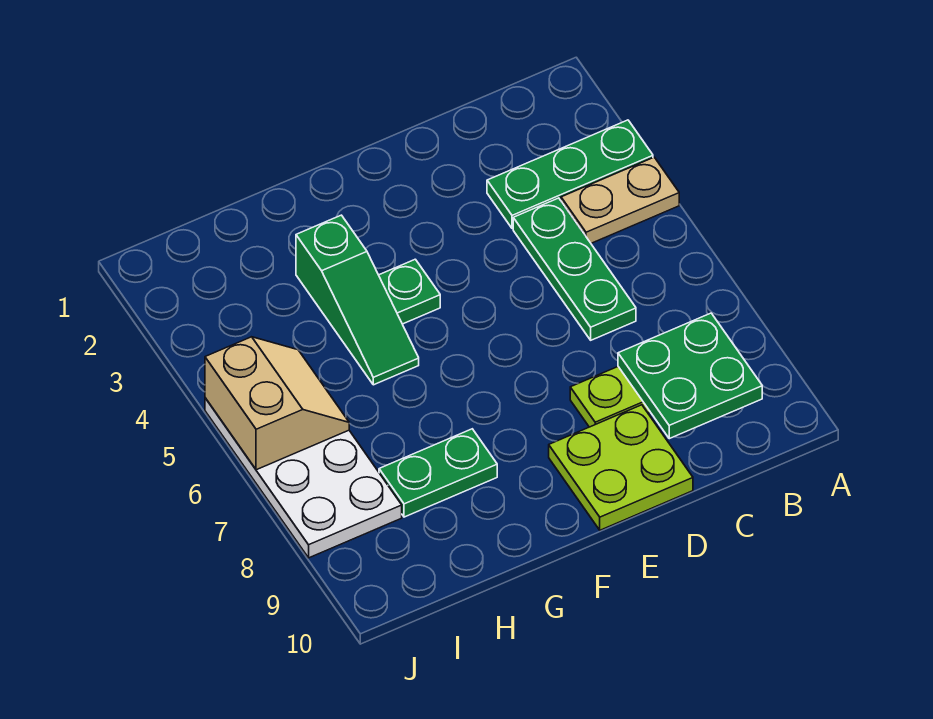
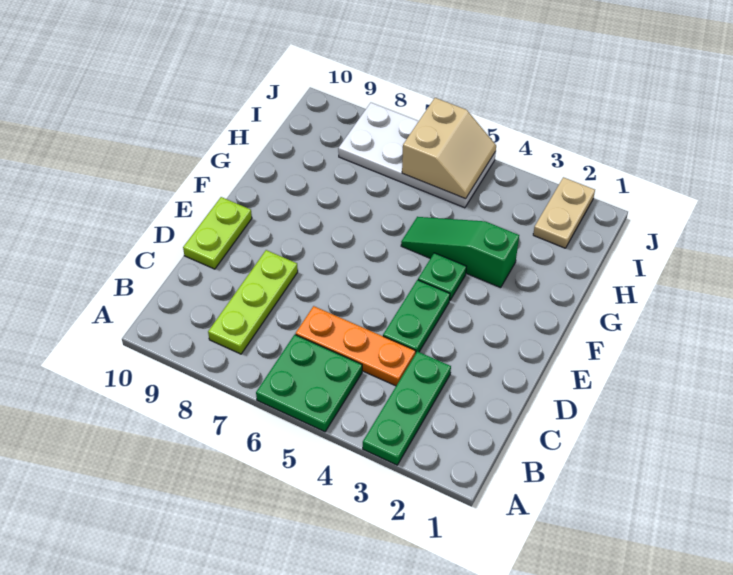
tan 1x2 plate [561,157,679,243] -> tan 1x2 plate moved to [533,177,595,248]
green 2x2 plate [618,313,762,439] -> green 2x2 plate moved to [256,335,362,432]
green 1x3 plate [513,198,636,340] -> orange 1x3 plate [296,306,415,386]
lime 2x2 plate [549,405,693,530] -> lime 1x2 plate [183,197,252,269]
green 1x2 plate [379,429,497,517] -> green 1x2 plate moved to [383,280,450,354]
tan 2x2 slope [205,337,349,470] -> tan 2x2 slope turned to [402,98,496,199]

